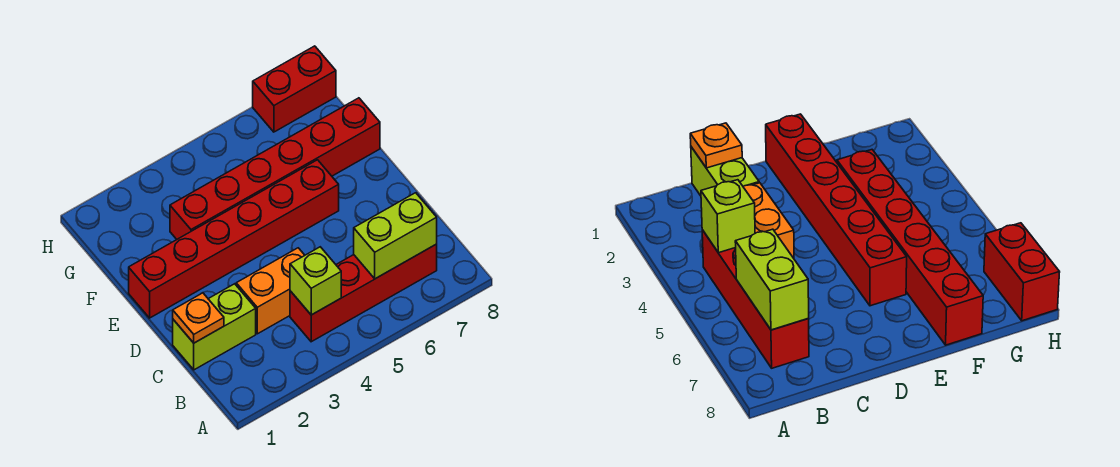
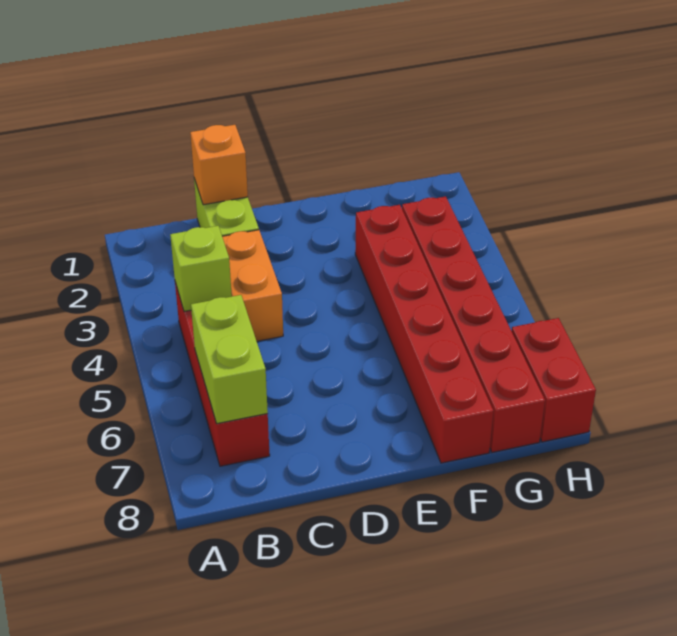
orange 1x1 plate [173,293,224,343] -> orange 1x1 brick [190,125,248,205]
red 1x6 brick [129,160,339,318] -> red 1x6 brick moved to [402,196,545,452]

